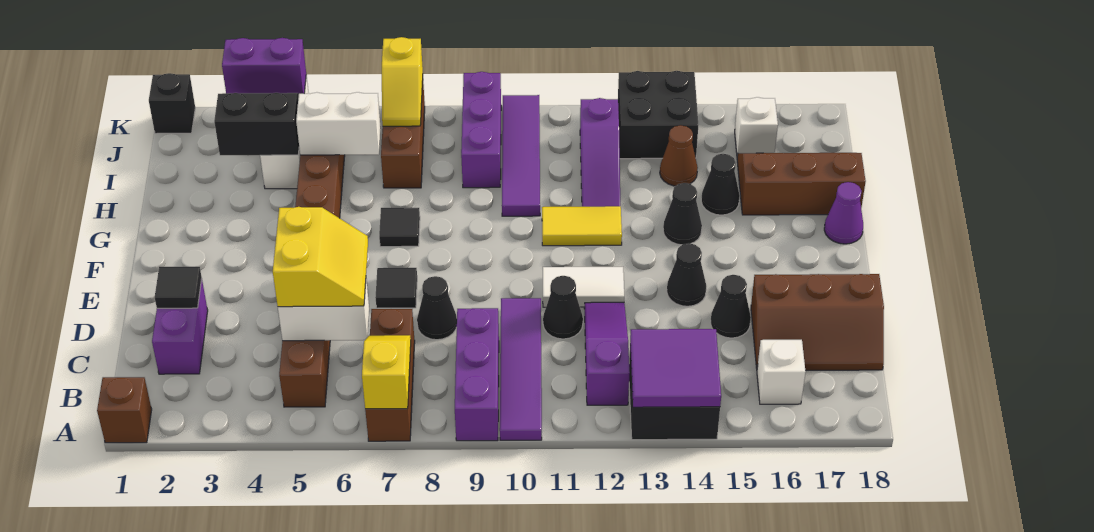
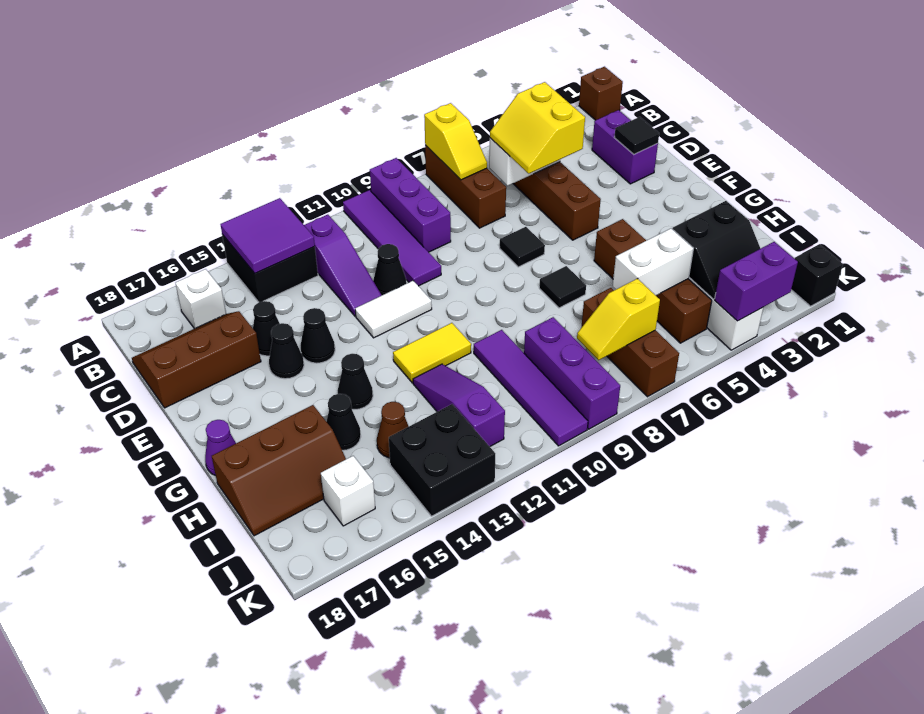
black 1x1 cone [417,276,457,340] -> black 1x1 cone moved to [269,323,304,379]
yellow 1x2 slope [382,37,423,126] -> yellow 1x2 slope turned to [577,278,660,360]

